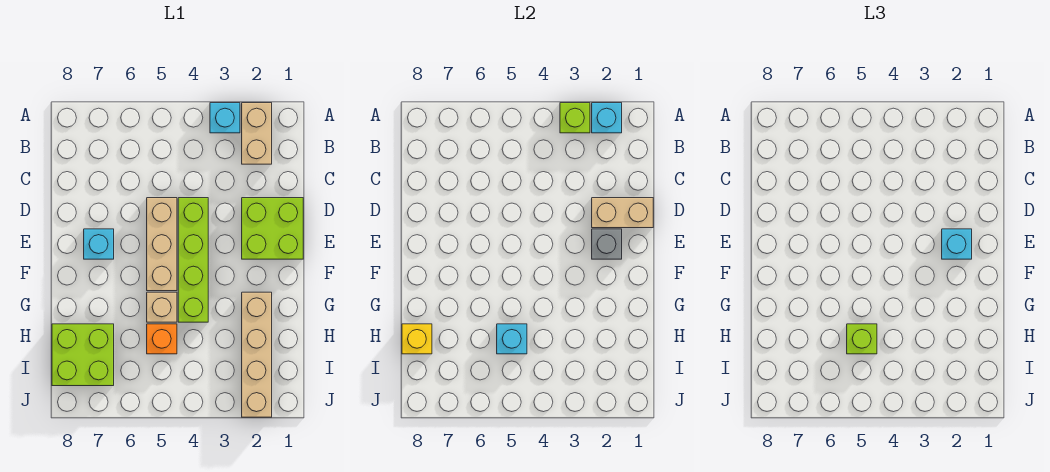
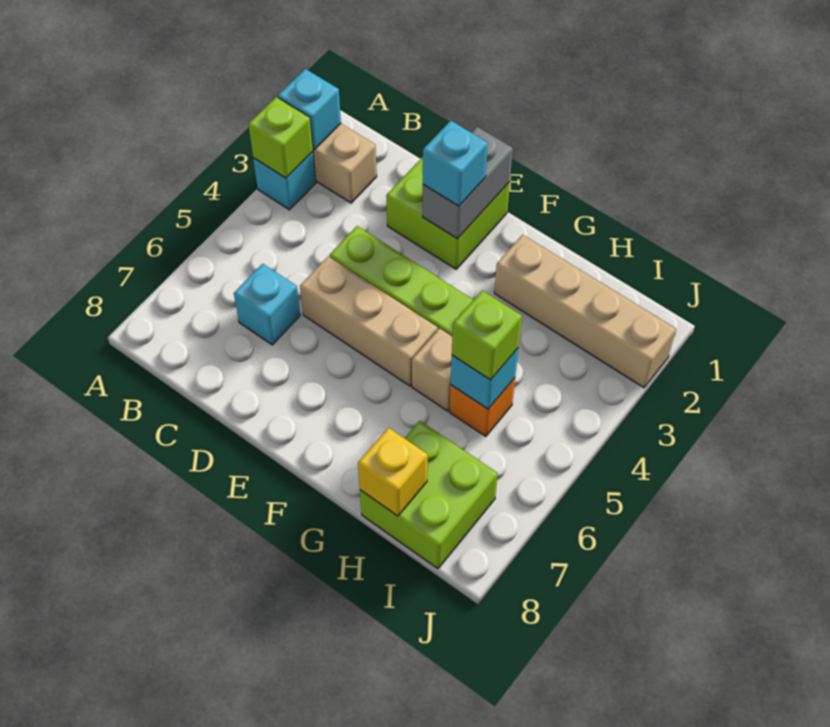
tan 1x2 brick [592,198,653,228] -> none
grey 1x1 brick [592,229,622,259] -> grey 1x2 brick [423,127,513,239]
cyan 1x1 brick [84,229,114,259] -> cyan 1x1 brick moved to [234,264,300,345]

